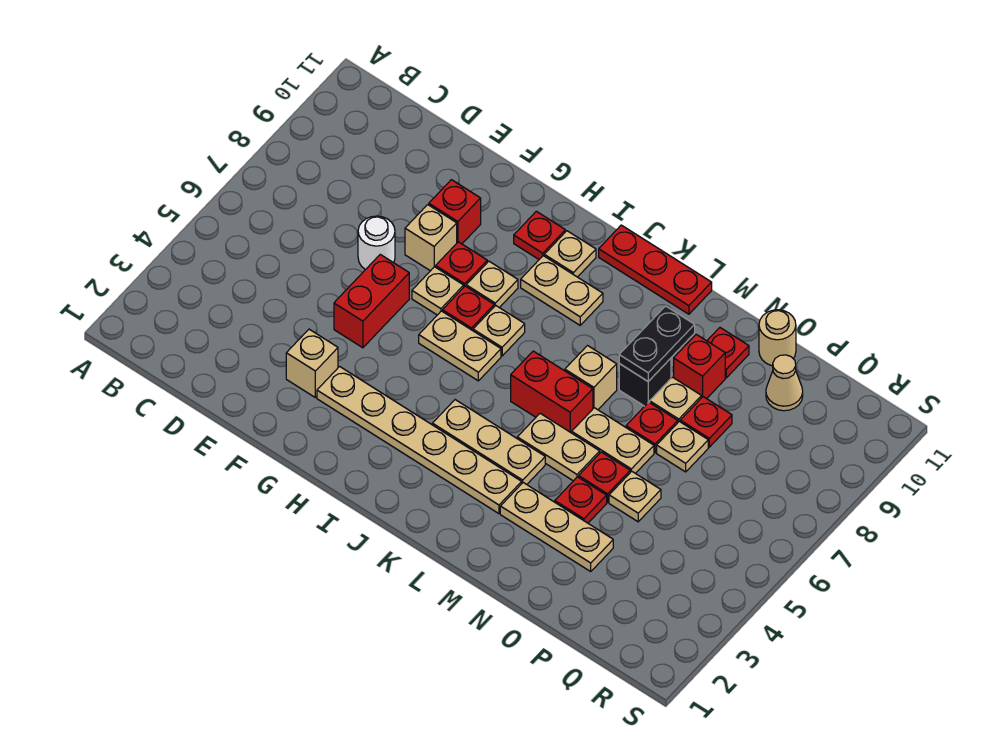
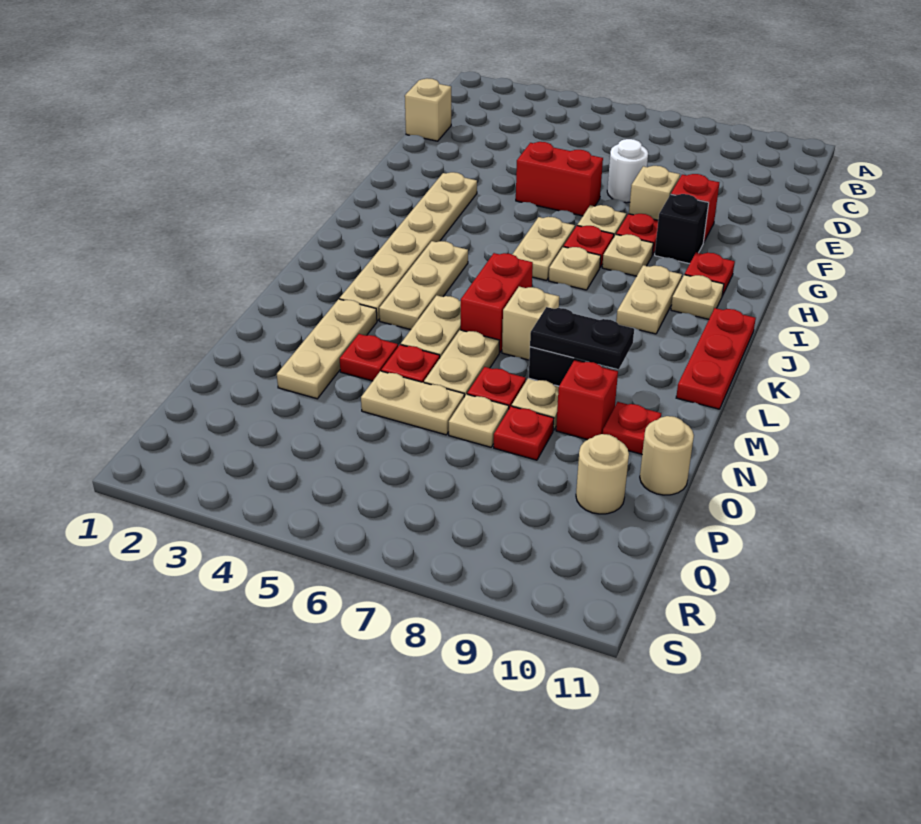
tan 1x1 brick [286,329,338,397] -> tan 1x1 brick moved to [405,78,451,141]
none -> black 1x1 brick [655,194,709,264]
tan 1x1 plate [609,471,661,522] -> tan 1x2 plate [361,371,464,435]
tan 1x1 cone [766,355,803,411] -> tan 1x1 round brick [576,434,629,514]

